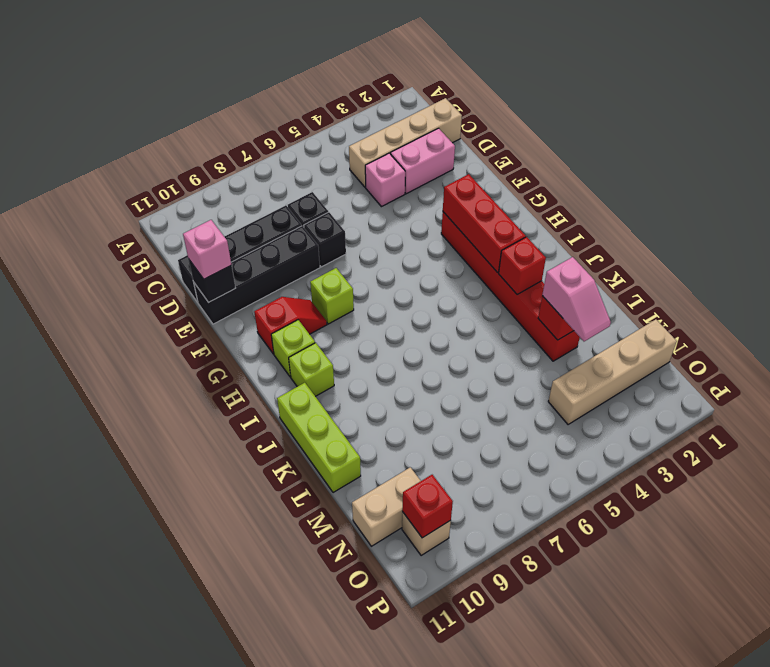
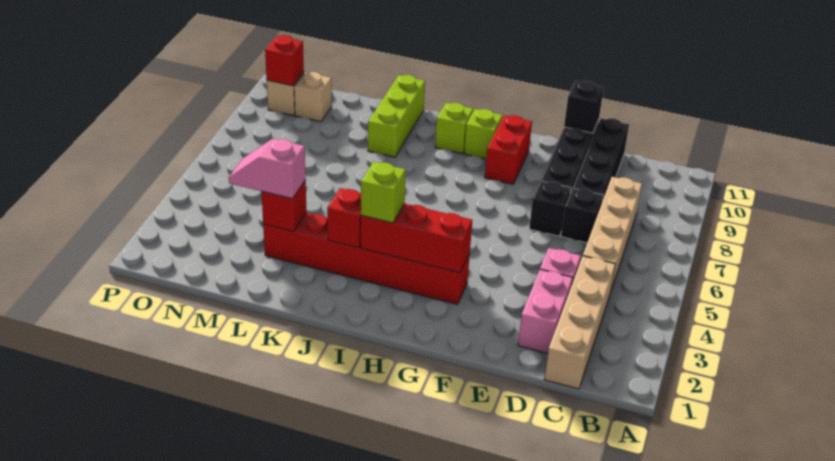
pink 1x1 brick [183,220,231,279] -> none
lime 1x1 brick [310,268,354,324] -> lime 1x1 brick moved to [361,162,406,223]
red 1x2 slope [254,297,327,354] -> red 1x2 brick [485,115,532,184]
lime 1x3 brick [277,383,361,493] -> lime 1x3 brick turned to [368,75,425,157]
tan 1x4 brick [548,319,677,425] -> tan 1x4 brick moved to [583,177,642,293]
tan 1x2 brick [352,467,421,546] -> tan 1x1 brick [294,72,332,122]

